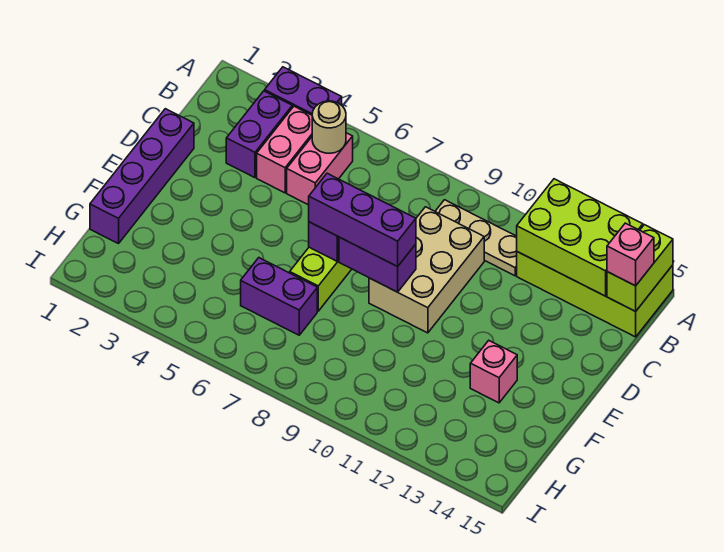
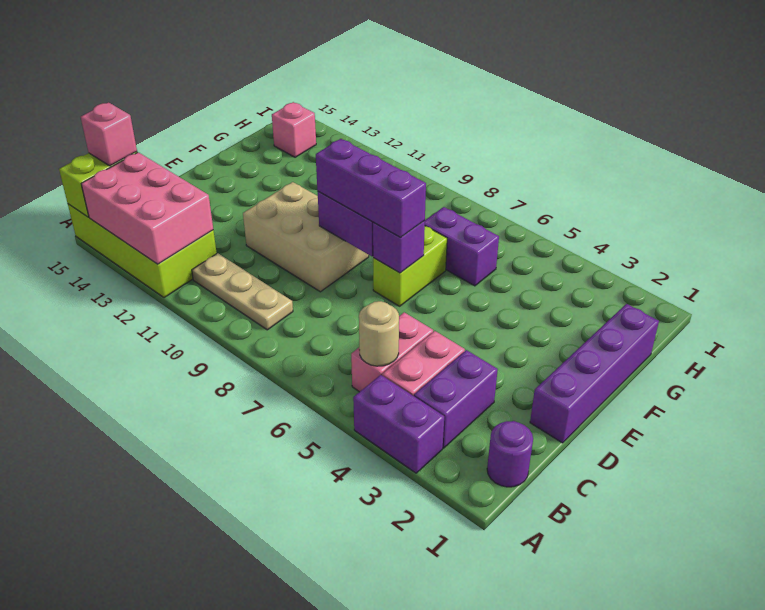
lime 2x3 brick [517,179,643,296] -> pink 2x3 brick [81,152,213,264]
none -> purple 1x1 round brick [487,421,533,487]
tan 2x3 brick [369,207,484,333] -> tan 2x3 brick turned to [243,182,369,292]
pink 1x1 brick [470,341,517,403] -> pink 1x1 brick moved to [272,102,316,157]

